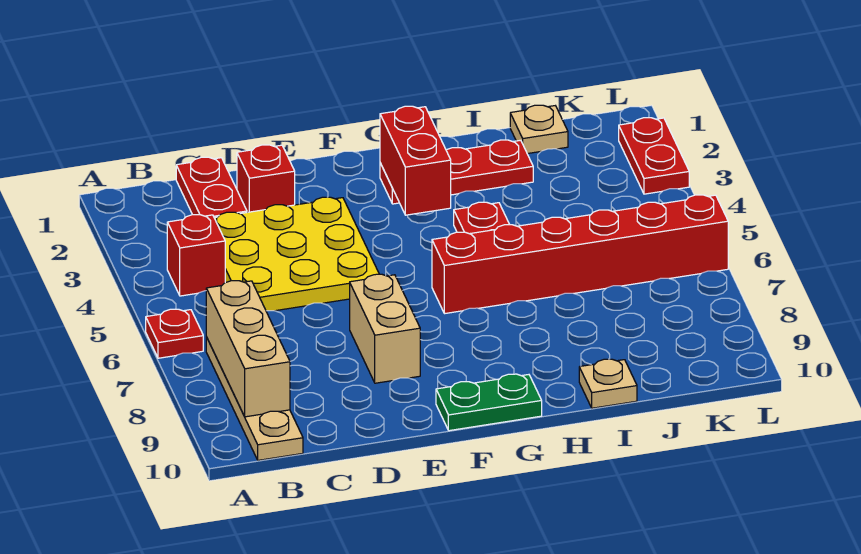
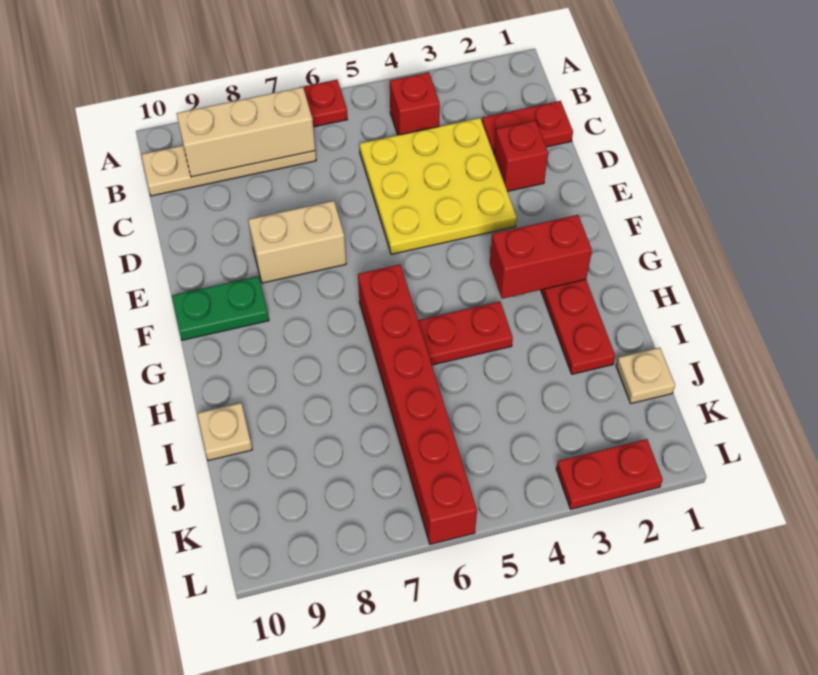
green 1x2 plate [436,374,542,431] -> green 1x2 plate turned to [172,276,269,340]

